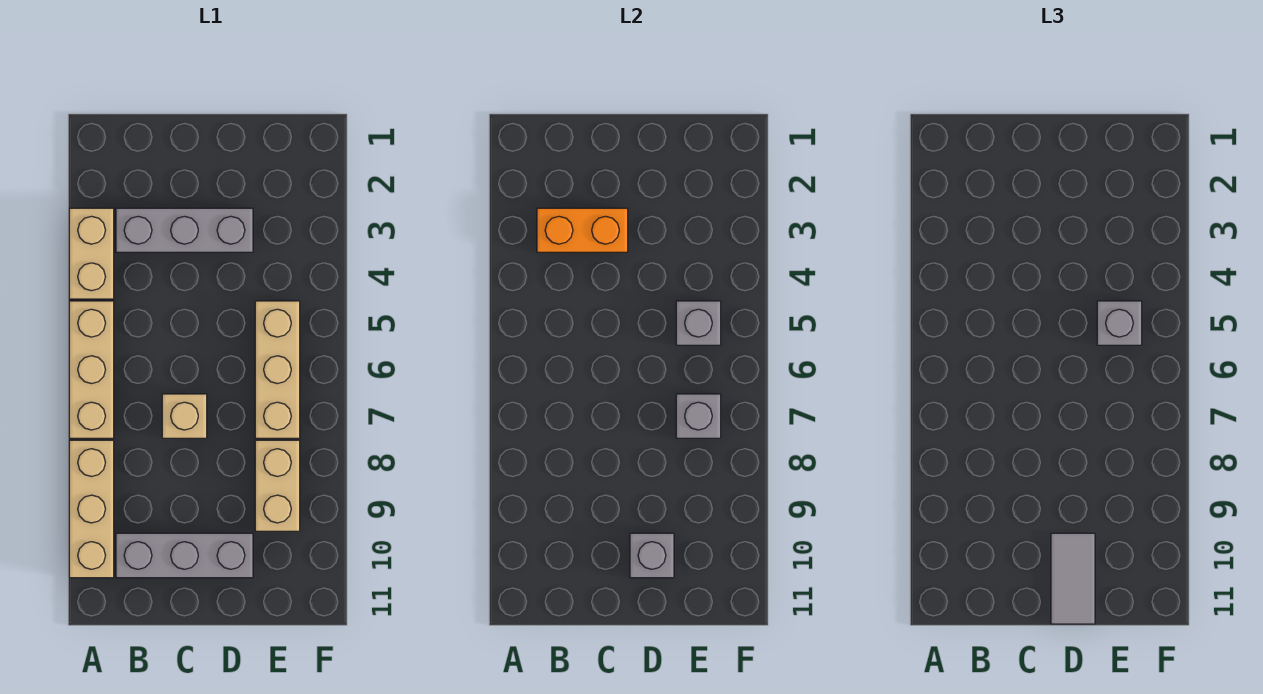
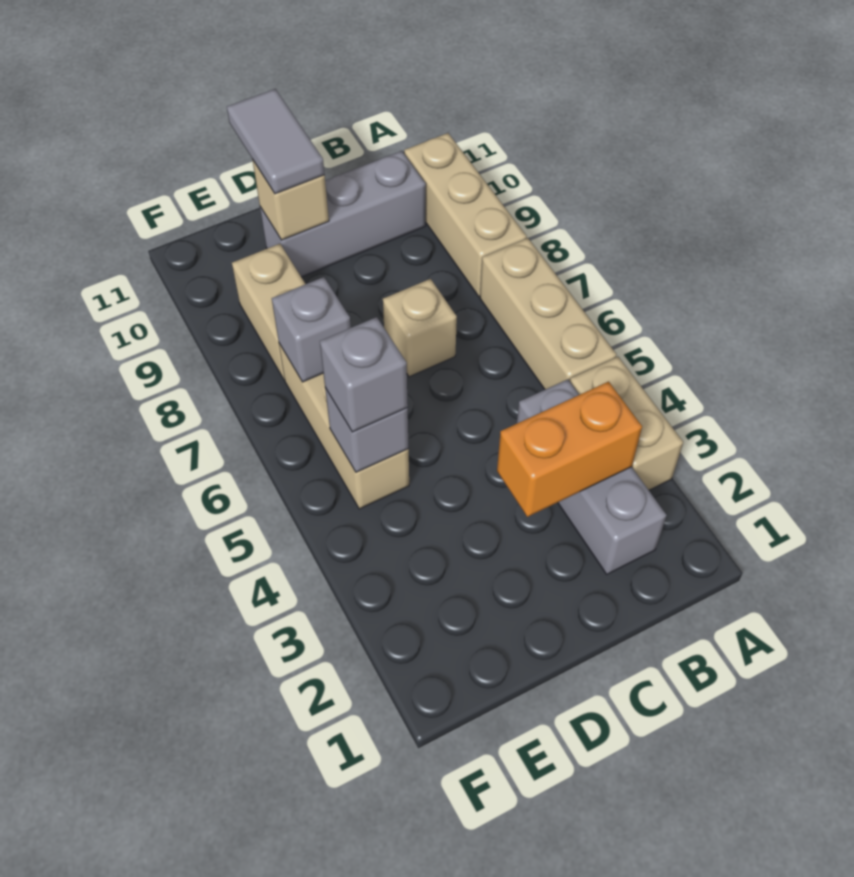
grey 1x3 brick [116,208,253,252] -> grey 1x3 brick turned to [517,379,666,574]
grey 1x1 brick [630,533,674,578] -> tan 1x1 brick [252,159,329,240]

